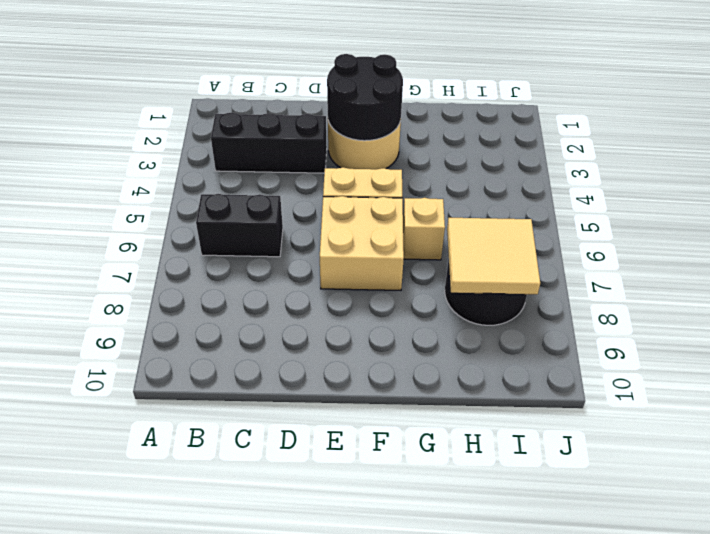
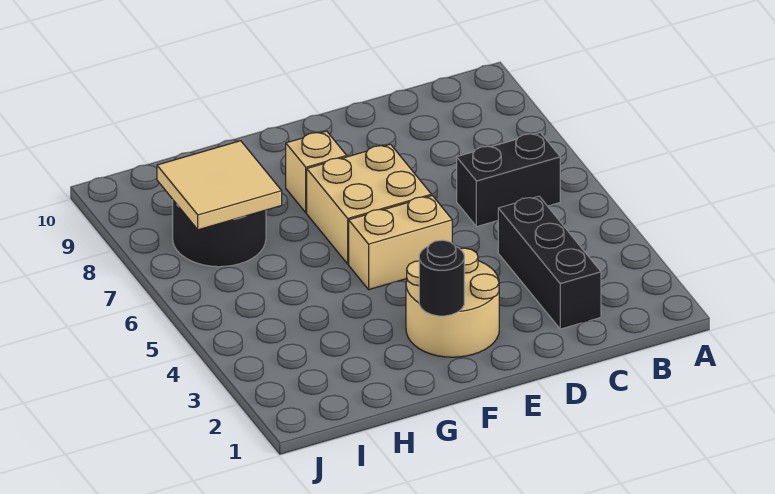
black 1x3 brick [211,112,327,173] -> black 1x3 brick turned to [498,196,601,329]
black 2x2 round brick [327,54,403,141] -> black 1x1 round brick [419,240,464,316]
tan 1x1 brick [403,198,445,260] -> tan 1x1 brick moved to [286,131,347,213]

